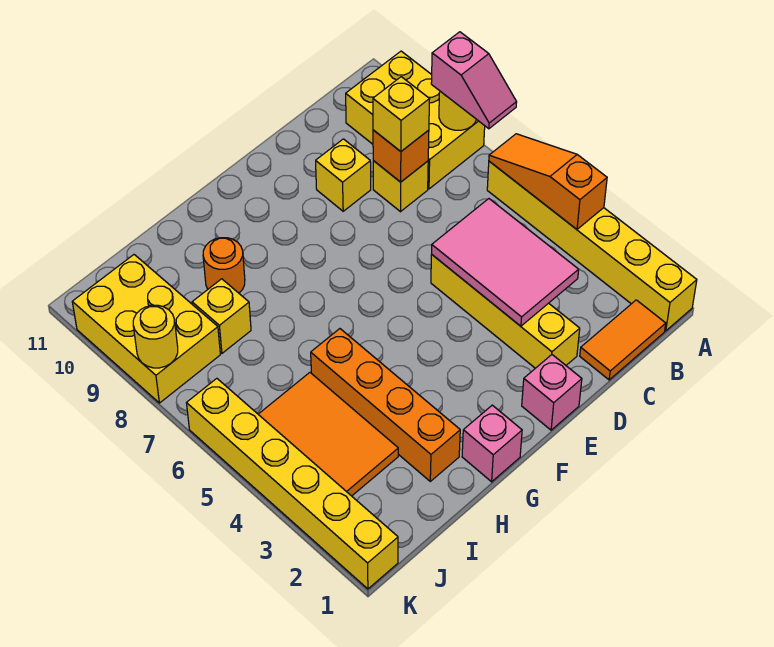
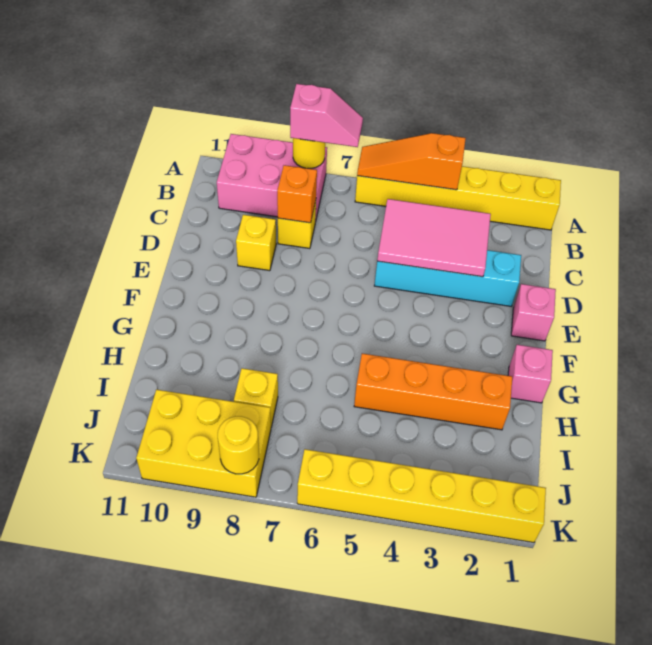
yellow 2x3 brick [346,51,485,189] -> pink 2x3 brick [217,134,327,222]
orange 1x2 tile [580,300,666,380] -> none
yellow 1x1 brick [373,77,429,151] -> none
yellow 1x4 brick [431,255,580,368] -> cyan 1x4 brick [374,250,521,306]
orange 1x1 round brick [203,238,245,293] -> none
orange 2x3 tile [258,373,398,496] -> none

